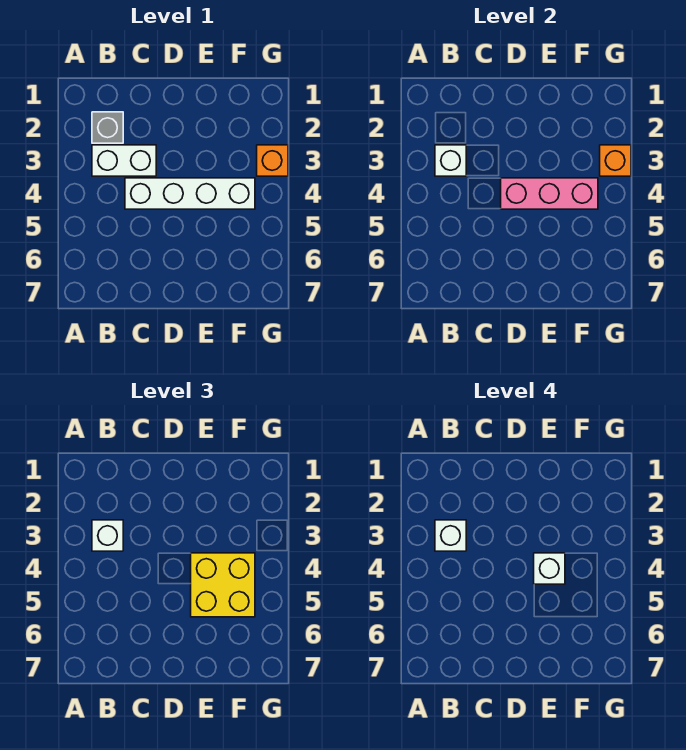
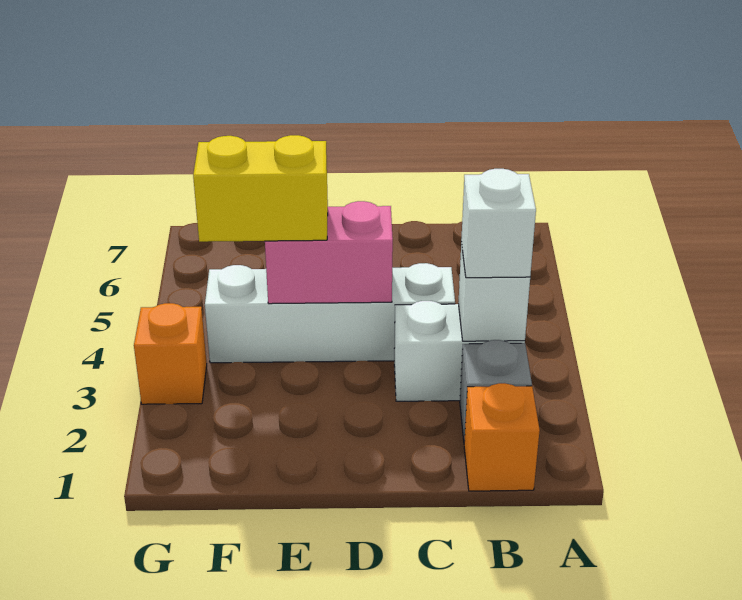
white 1x1 brick [435,520,466,551] -> none
pink 1x3 brick [501,178,598,209] -> pink 1x2 brick [265,201,393,304]
yellow 2x2 brick [191,553,255,617] -> yellow 1x2 brick [193,135,328,242]
white 1x1 brick [534,553,565,584] -> none
orange 1x1 brick [600,145,631,176] -> orange 1x1 brick moved to [464,383,540,491]

